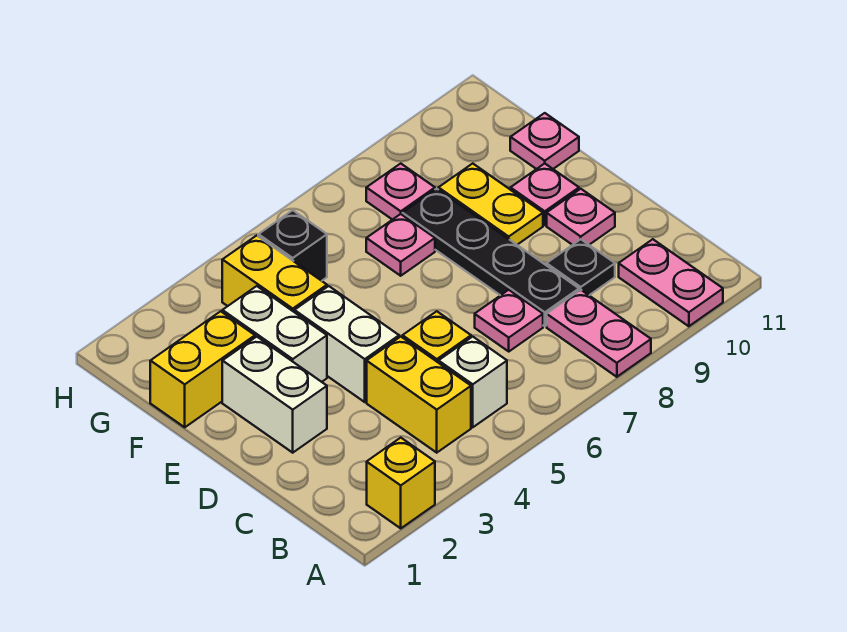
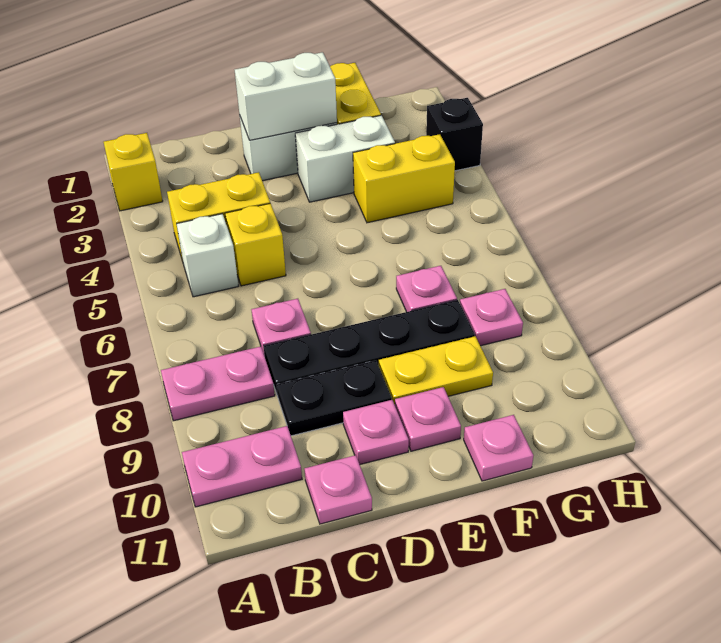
black 1x1 plate [547,239,615,295] -> black 1x2 plate [277,360,392,436]
none -> pink 1x1 plate [305,455,372,524]
white 1x2 brick [294,286,399,402] -> white 1x2 brick moved to [235,52,337,140]
black 1x1 brick [258,210,327,281] -> black 1x1 brick moved to [426,98,483,171]

